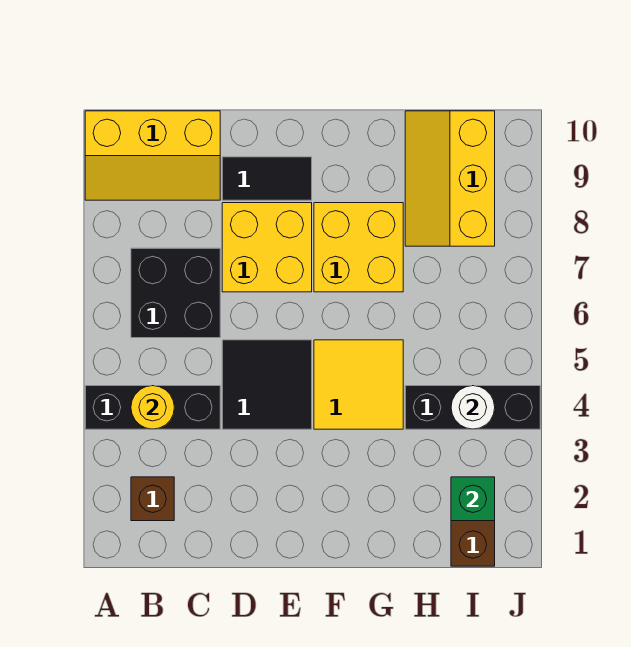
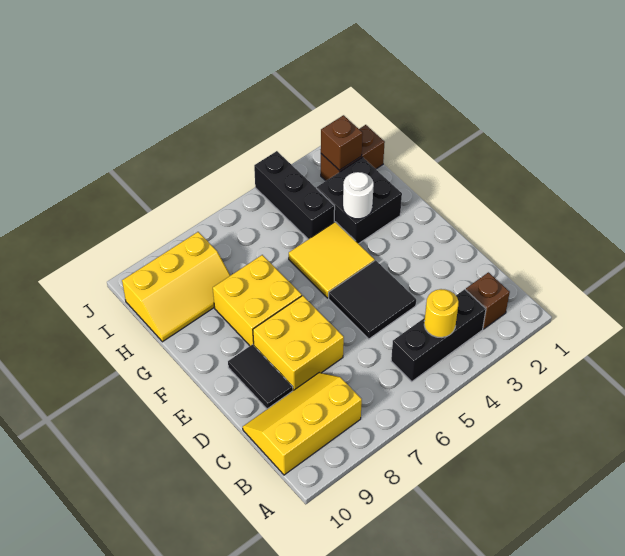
black 1x3 brick [85,386,220,429] -> black 1x3 brick turned to [391,289,486,382]
yellow 2x3 slope [85,111,220,200] -> yellow 2x3 slope turned to [243,373,362,475]
black 2x2 brick [131,248,220,338] -> black 2x2 brick moved to [317,157,402,244]
green 1x1 brick [451,477,495,521] -> brown 1x1 brick [321,115,363,170]
white 1x1 round brick [451,386,495,429] -> white 1x1 round brick moved to [343,172,374,219]

